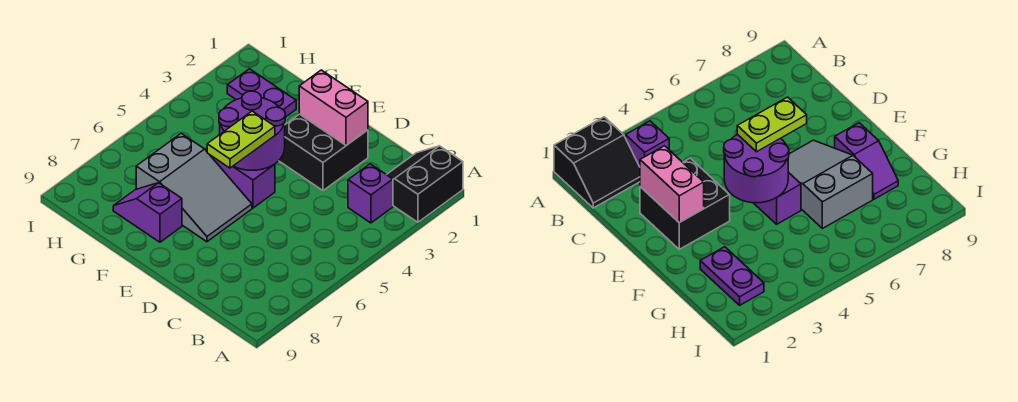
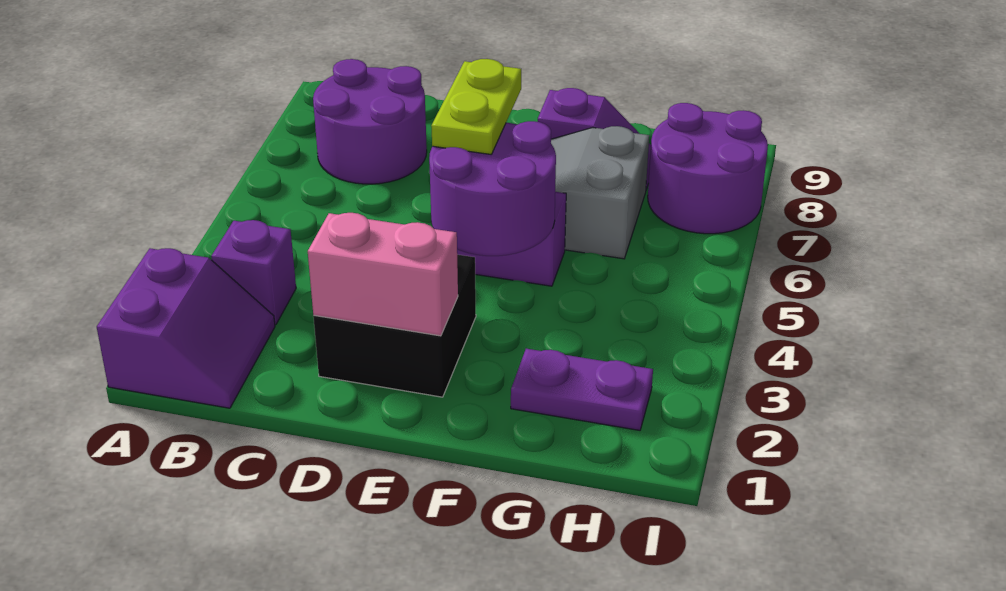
black 2x2 slope [387,146,463,222] -> purple 2x2 slope [97,248,275,408]
none -> purple 2x2 round brick [313,59,427,184]
none -> purple 2x2 round brick [648,103,768,234]

